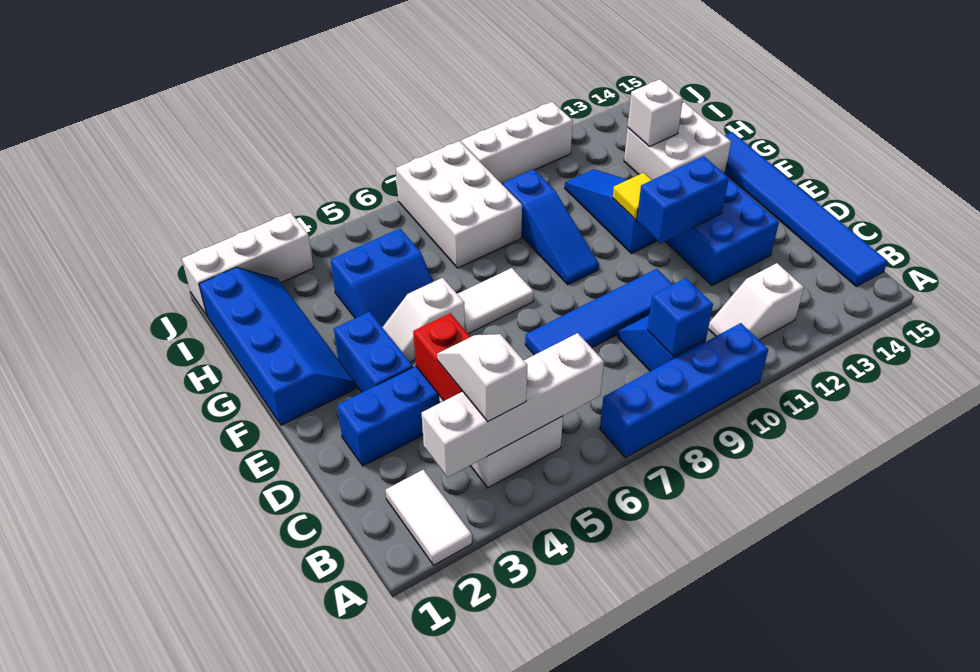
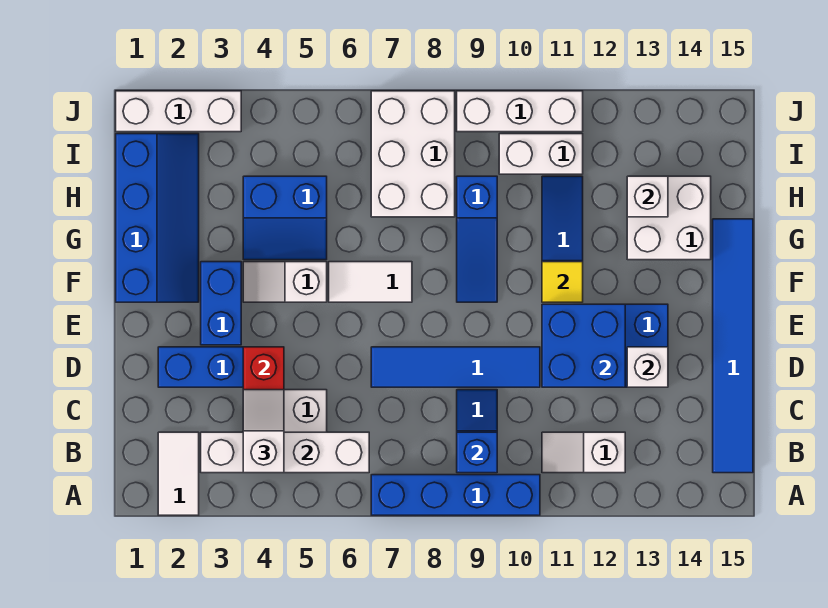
none -> white 1x1 brick [627,347,668,387]
blue 1x2 brick [637,156,729,243] -> blue 2x2 brick [542,304,625,387]
none -> white 1x2 brick [499,134,583,174]

